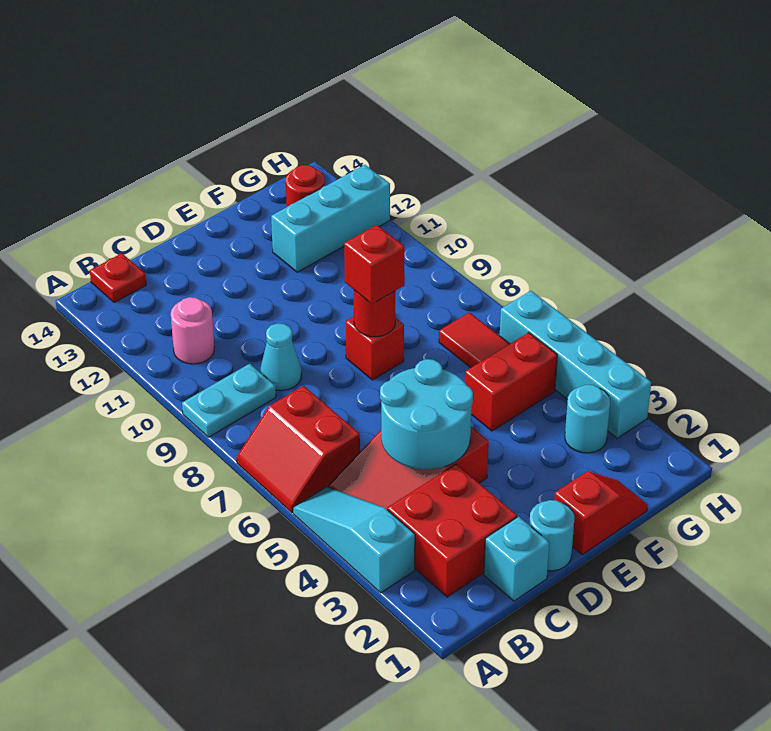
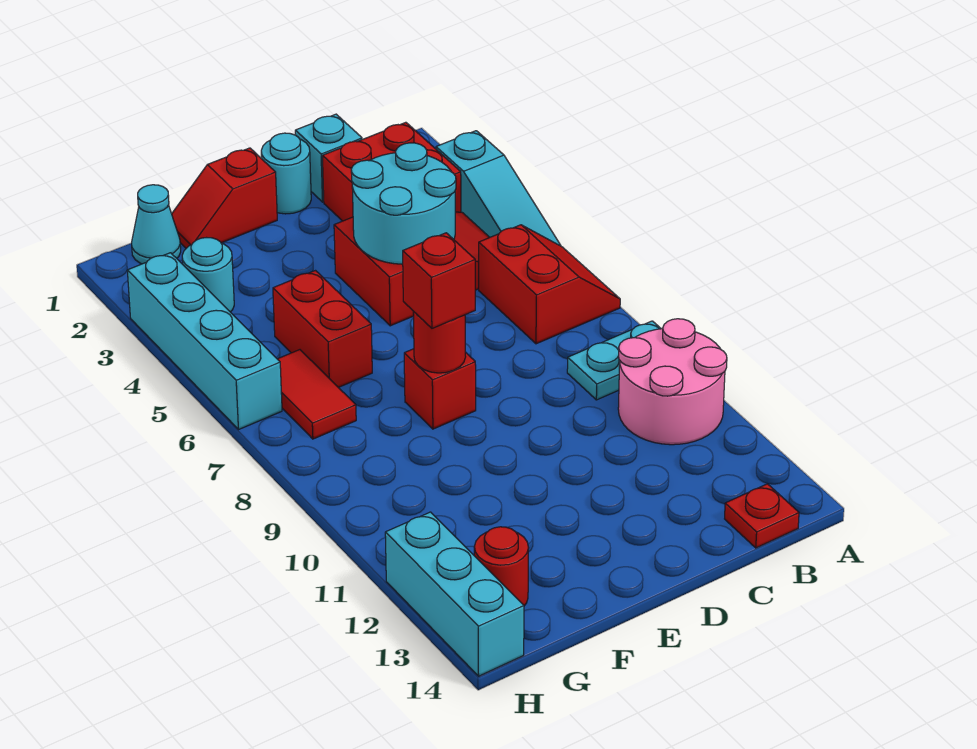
pink 1x1 round brick [171,297,214,364] -> pink 2x2 round brick [618,319,727,445]
cyan 1x1 cone [260,323,301,391] -> cyan 1x1 cone moved to [132,185,181,264]
red 1x2 brick [465,333,557,431] -> red 1x2 brick turned to [273,271,372,388]
cyan 1x3 brick [271,165,390,272] -> cyan 1x3 brick turned to [385,512,524,676]

